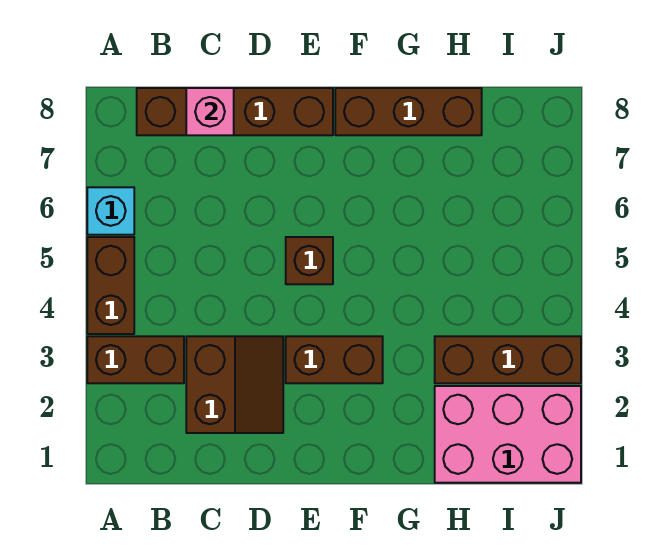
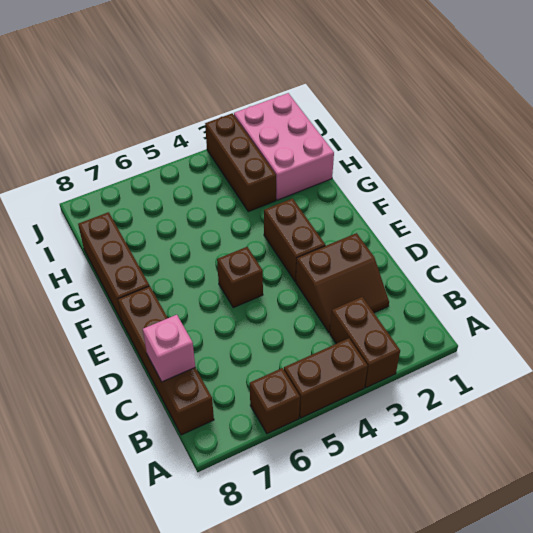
cyan 1x1 brick [87,187,134,235] -> brown 1x1 brick [250,368,300,434]
brown 2x2 slope [186,336,283,433] -> brown 2x2 slope turned to [296,233,389,333]

